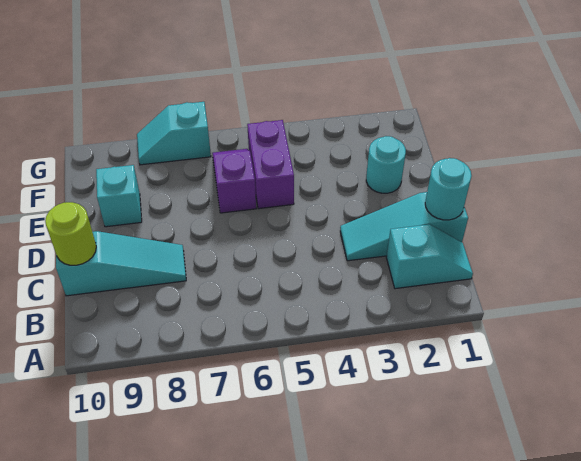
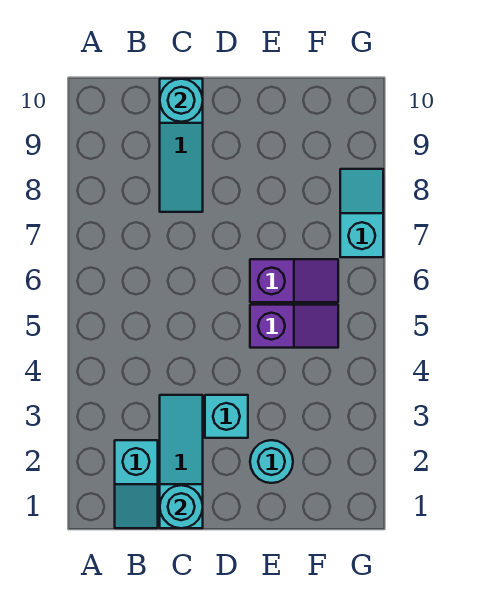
lime 1x1 round brick [45,202,96,265] -> cyan 1x1 round brick [160,79,203,122]
purple 1x2 brick [247,120,294,209] -> purple 1x2 slope [250,305,338,348]
cyan 1x1 brick [96,165,142,227] -> cyan 1x1 brick moved to [205,395,248,438]

